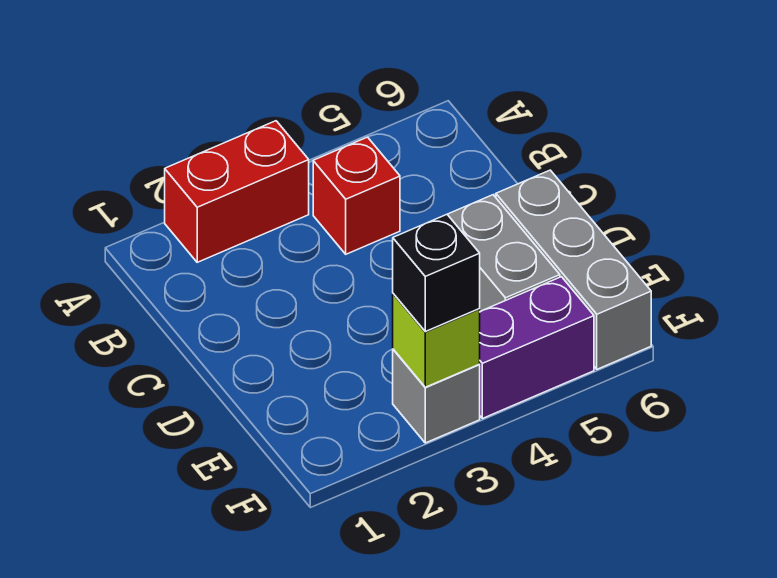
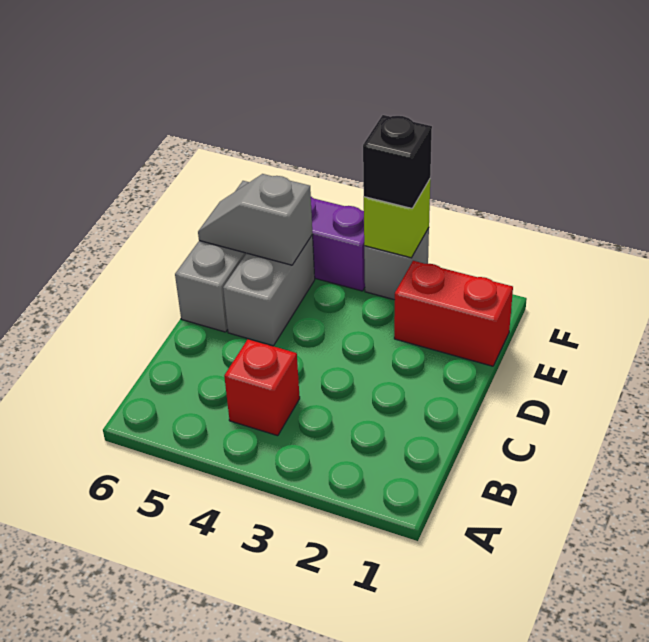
red 1x2 brick [165,121,309,262] -> red 1x2 brick moved to [394,261,513,366]
none -> grey 1x2 slope [198,174,312,265]

